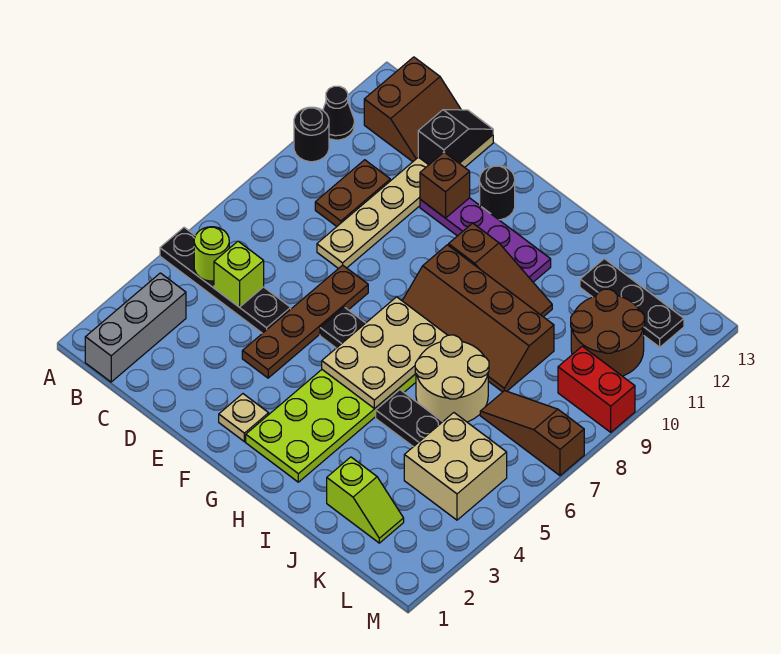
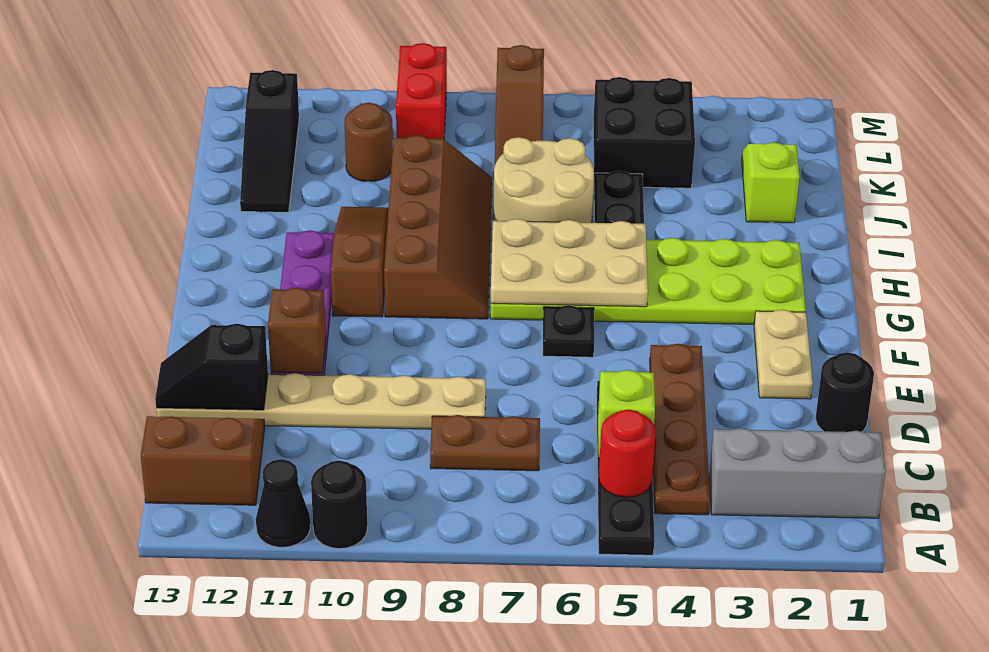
lime 1x1 round brick [194,227,229,281] -> red 1x1 round brick [599,409,656,497]
brown 1x2 plate [315,160,390,226] -> brown 1x2 plate moved to [430,415,540,471]
brown 1x4 plate [242,265,368,378] -> brown 1x4 plate turned to [650,344,710,515]
tan 1x1 plate [219,394,269,442] -> tan 1x2 plate [754,310,813,399]
black 1x1 round brick [480,166,515,220] -> black 1x1 round brick moved to [815,352,874,432]
black 1x3 plate [580,259,684,347] -> black 1x3 slope [240,70,299,212]
tan 2x2 brick [404,413,507,520] -> black 2x2 brick [593,77,695,188]
brown 2x2 round brick [571,289,645,376] -> brown 1x1 round brick [345,103,393,182]

